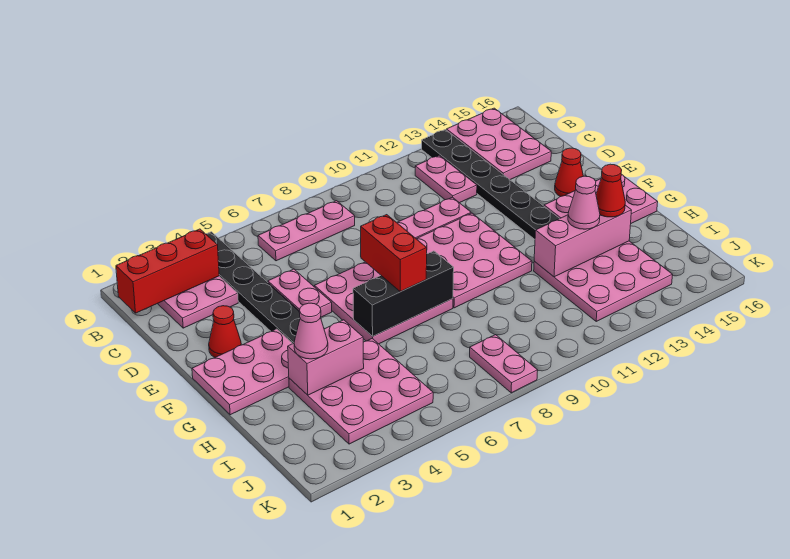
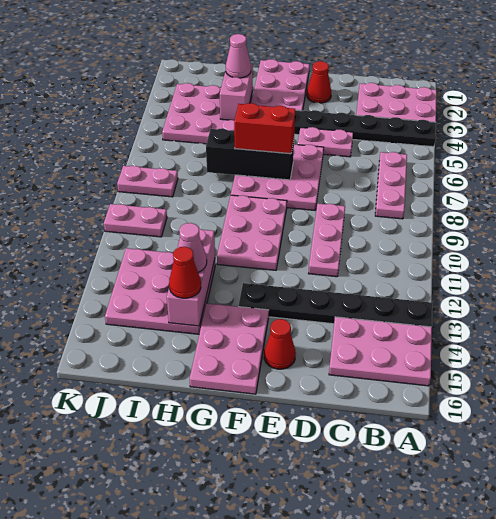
red 1x3 brick [116,229,219,313] -> none
pink 1x2 plate [415,155,477,203] -> pink 1x2 plate moved to [104,204,167,237]
pink 3x3 plate [417,213,532,308] -> pink 2x3 plate [217,195,287,270]
black 1x3 brick [353,251,454,336] -> black 1x3 brick turned to [206,128,294,180]

